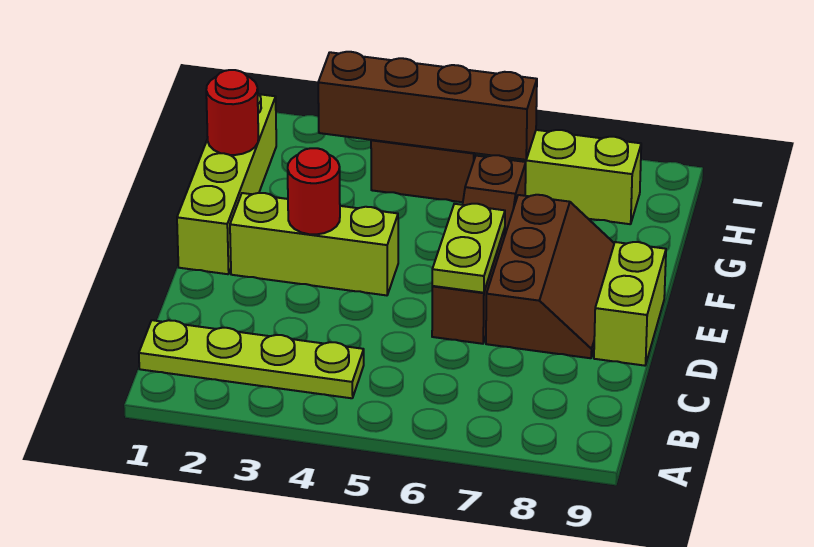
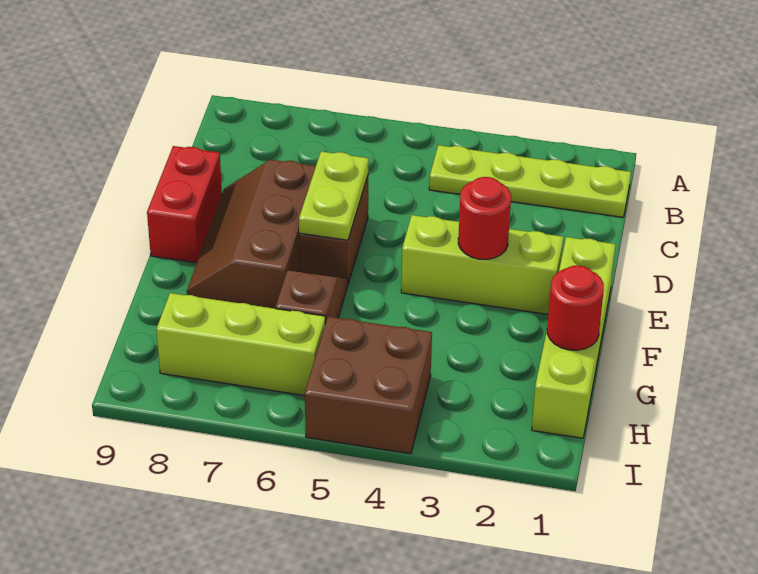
lime 1x2 brick [594,242,666,366] -> red 1x2 brick [147,146,222,263]
brown 1x4 brick [318,52,537,160] -> none

